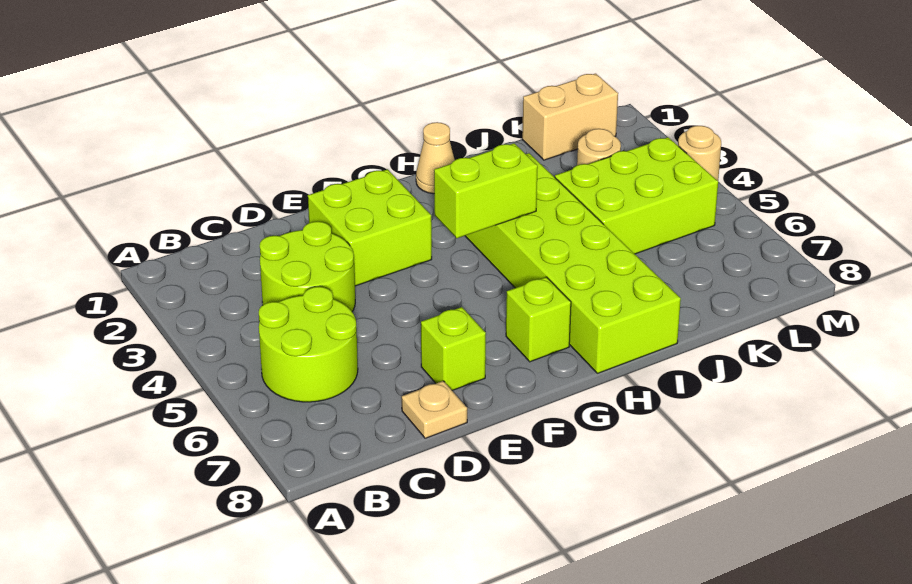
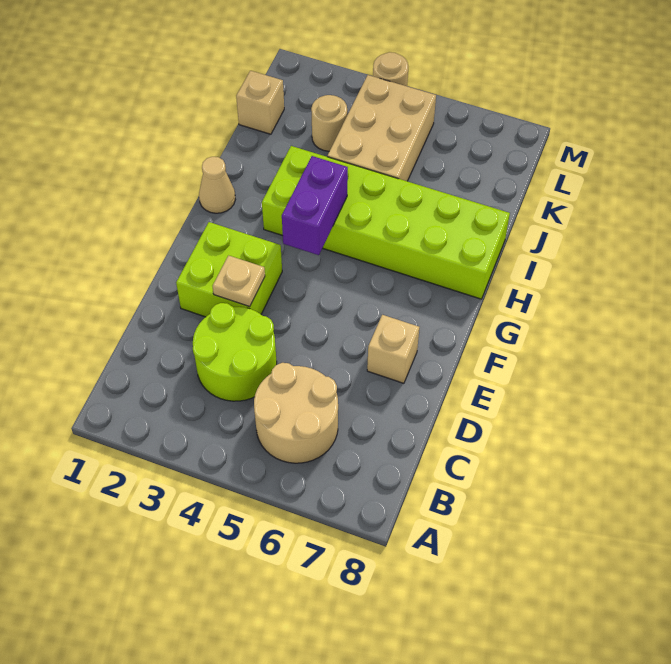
lime 2x2 round brick [259,287,358,402] -> tan 2x2 round brick [254,363,338,463]
tan 1x1 plate [402,381,467,438] -> tan 1x1 plate moved to [213,256,265,307]
lime 1x1 brick [421,307,486,390] -> tan 1x1 brick [367,315,419,383]
lime 1x2 brick [434,143,538,238] -> purple 1x2 brick [282,156,348,255]
lime 1x1 brick [506,277,571,362] -> none
lime 2x3 brick [555,137,718,254] -> tan 2x3 brick [327,75,436,181]
tan 1x2 brick [522,74,618,160] -> tan 1x1 brick [236,71,284,134]

